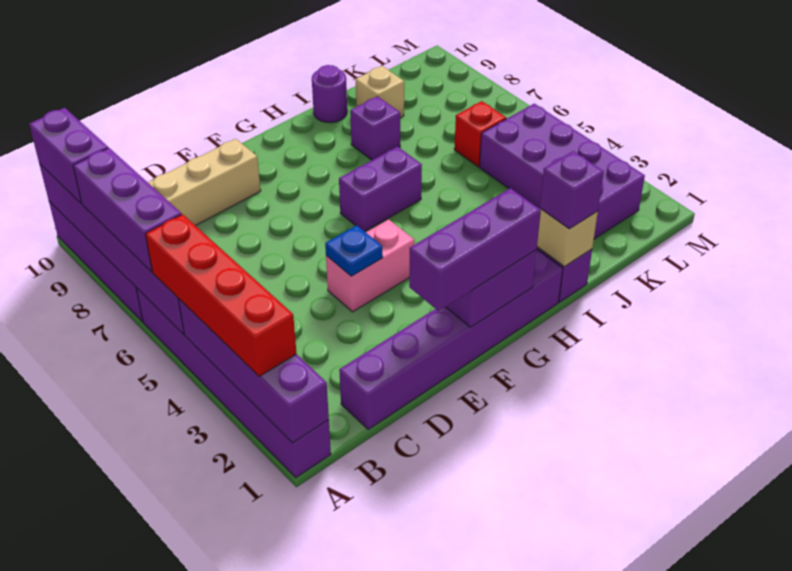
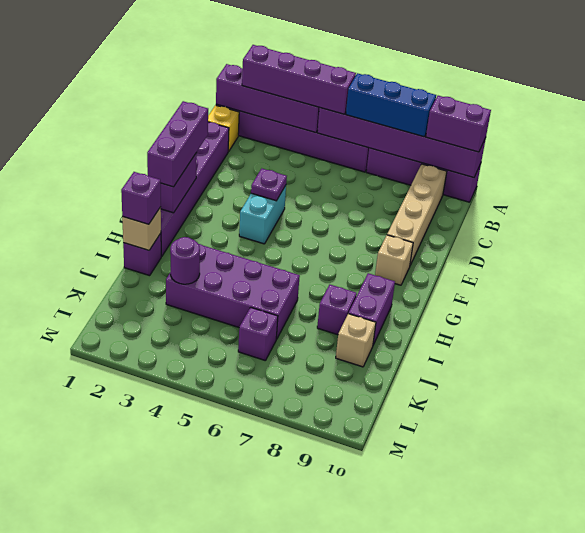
red 1x4 brick [145,214,297,376] -> purple 1x4 brick [242,45,356,114]
purple 1x3 brick [73,148,182,272] -> blue 1x3 brick [346,73,436,137]
none -> yellow 1x1 brick [208,105,239,151]
pink 1x2 brick [326,219,414,312] -> cyan 1x2 brick [239,185,286,244]
blue 1x1 plate [325,225,383,276] -> purple 1x1 plate [251,169,287,201]
none -> tan 1x1 brick [375,235,413,285]
purple 1x2 brick [339,147,422,232] -> purple 1x2 brick moved to [349,273,395,345]
purple 1x1 round brick [312,65,347,123] -> purple 1x1 round brick moved to [170,237,200,284]
purple 2x4 brick [479,104,645,239] -> purple 2x4 brick moved to [166,244,300,339]
red 1x1 brick [454,101,506,167] -> purple 1x1 brick [238,307,278,361]

